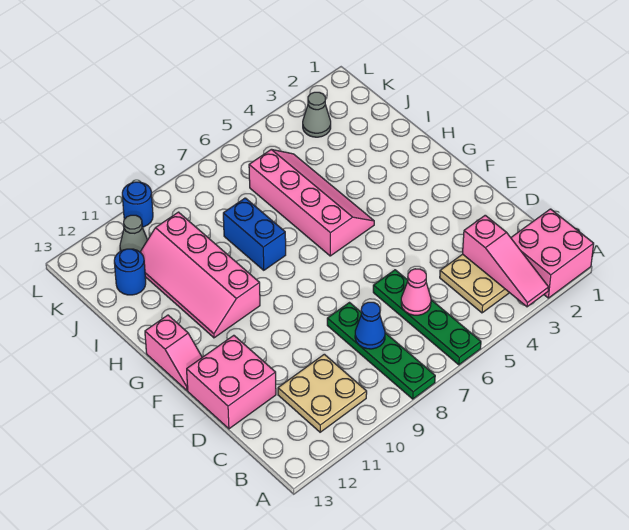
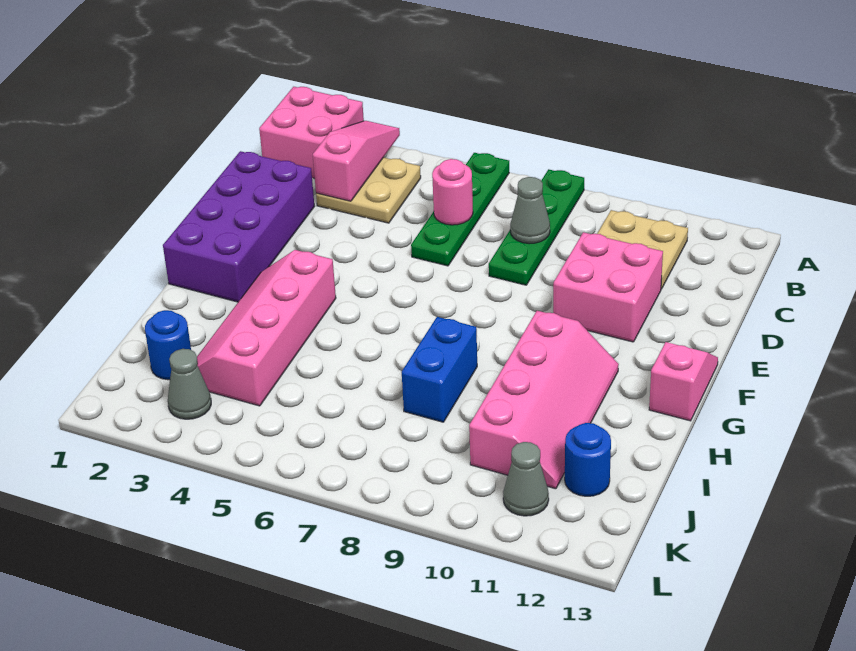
pink 1x1 cone [401,269,431,315] -> pink 1x1 round brick [432,159,473,225]
blue 1x1 cone [355,302,385,349] -> grey 1x1 cone [510,177,550,244]
none -> purple 2x4 brick [163,151,315,302]
pink 2x2 brick [187,335,276,429] -> pink 2x2 brick moved to [553,232,663,342]
pink 2x4 slope [249,149,374,256] -> pink 2x4 slope moved to [197,250,336,406]
blue 1x1 round brick [122,182,153,227] -> blue 1x1 round brick moved to [145,310,191,380]

